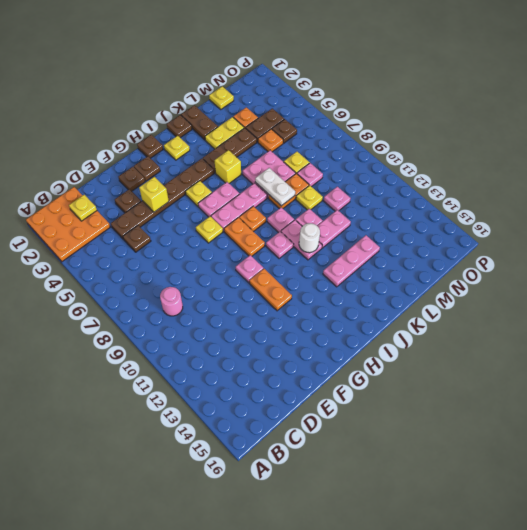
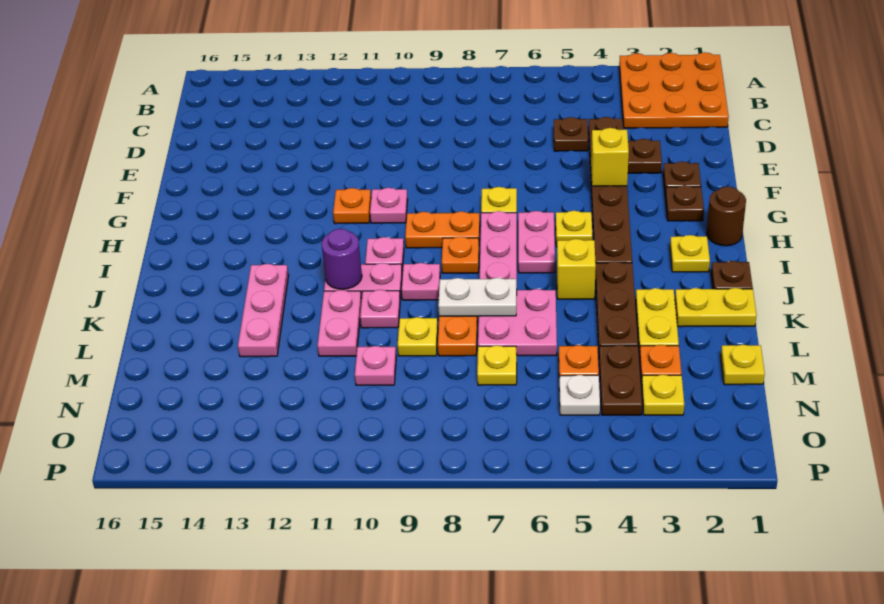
yellow 1x1 plate [69,195,97,221] -> yellow 1x1 plate moved to [641,375,684,415]
pink 1x1 round brick [160,287,183,316] -> none
orange 1x2 plate [249,269,292,311] -> orange 1x1 plate [333,188,371,224]
brown 1x1 plate [137,135,163,158] -> brown 1x1 round brick [706,186,746,246]
white 1x1 round brick [299,223,320,253] -> purple 1x1 round brick [322,229,362,289]
brown 1x2 plate [181,105,218,140] -> yellow 1x2 plate [675,288,757,327]
pink 1x1 plate [297,163,323,187] -> none
brown 1x1 plate [272,119,297,143] -> white 1x1 plate [559,375,600,415]

